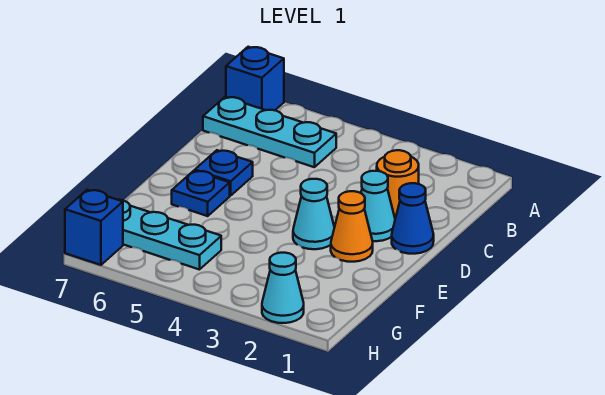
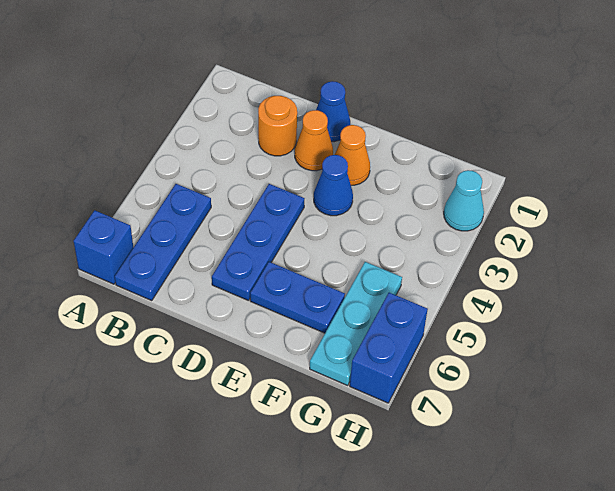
cyan 1x3 plate [203,97,336,167] -> blue 1x3 plate [115,184,211,301]
cyan 1x1 cone [361,171,395,241] -> orange 1x1 cone [295,110,333,171]
blue 1x1 plate [195,150,253,196] -> blue 1x3 plate [212,184,304,301]
cyan 1x1 cone [293,179,334,249] -> blue 1x1 cone [314,155,353,216]
blue 1x1 plate [172,171,230,216] -> blue 1x2 plate [250,262,345,333]
blue 1x1 brick [65,190,123,265] -> blue 1x2 brick [350,293,428,403]

